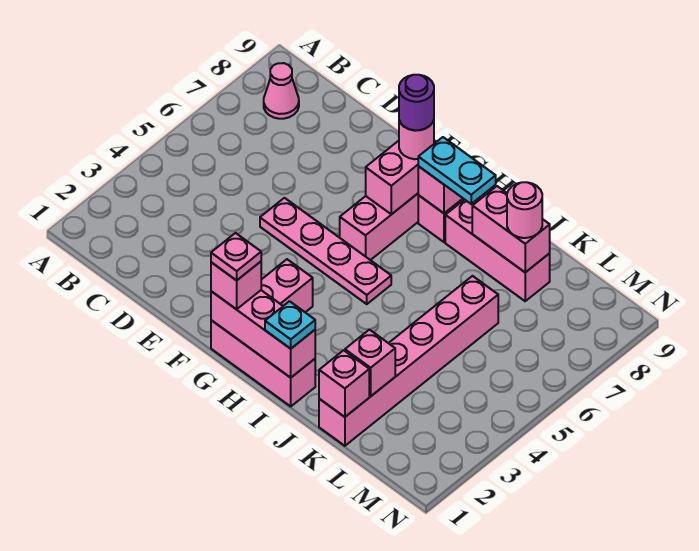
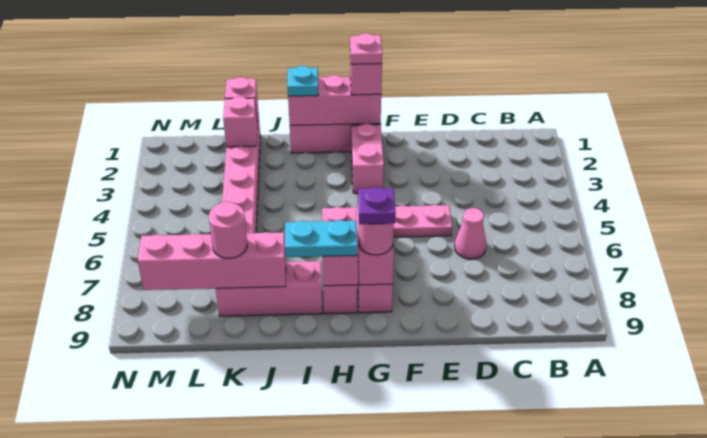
pink 1x1 cone [264,63,299,119] -> pink 1x1 cone moved to [455,208,486,259]
purple 1x1 round brick [399,75,434,130] -> purple 1x1 plate [358,187,396,224]
pink 1x2 brick [472,186,550,272] -> pink 1x4 brick [138,232,286,290]

